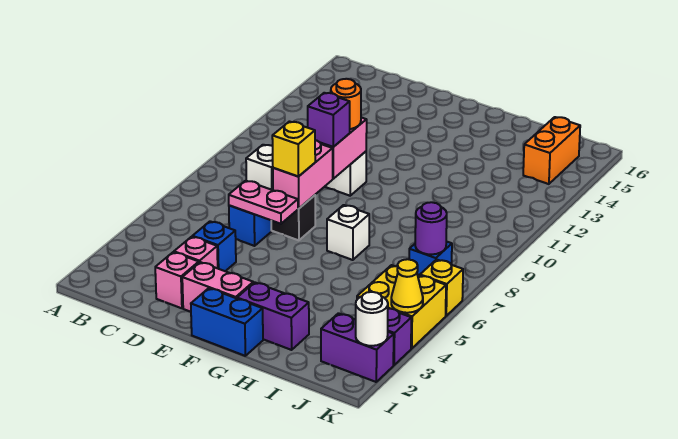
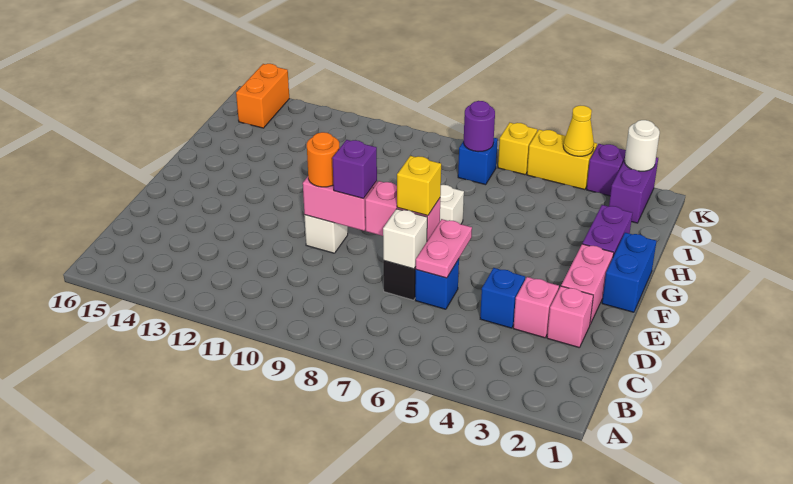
yellow 2x2 brick [357,265,446,349] -> yellow 1x2 brick [527,130,597,190]
orange 1x2 brick [523,117,580,184] -> orange 1x2 brick turned to [236,64,289,128]

